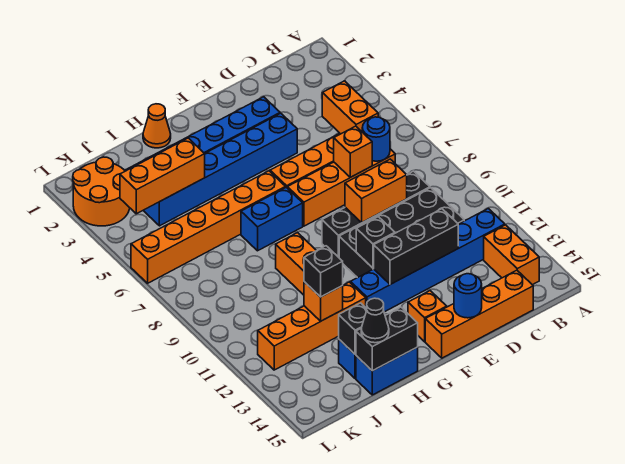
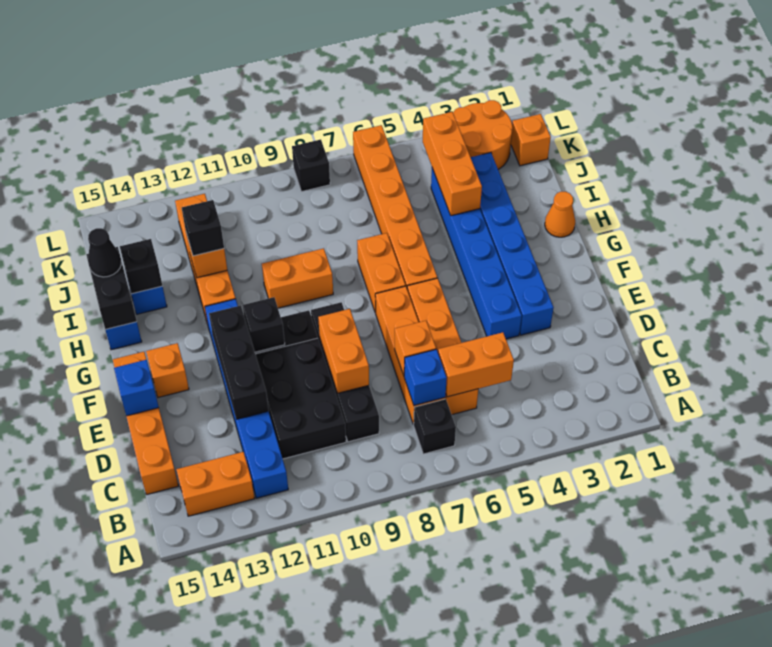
none -> black 1x1 brick [413,399,456,454]
blue 1x1 round brick [362,117,390,161] -> blue 1x1 brick [404,349,447,405]
blue 1x1 round brick [454,274,482,318] -> blue 1x1 brick [114,360,159,416]
blue 1x2 brick [241,187,303,251] -> orange 1x2 brick [357,233,405,313]
none -> orange 1x1 brick [511,114,551,166]
none -> black 1x1 brick [292,139,330,192]

